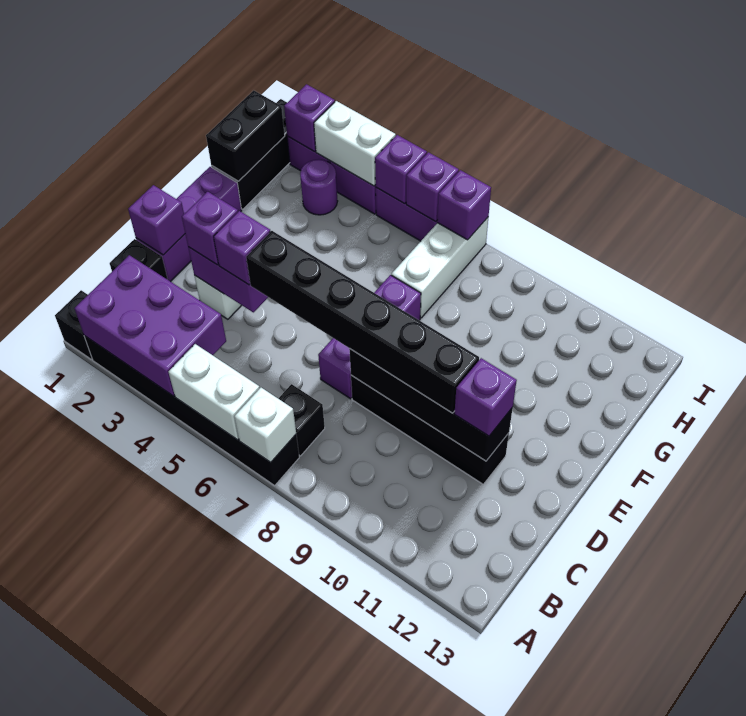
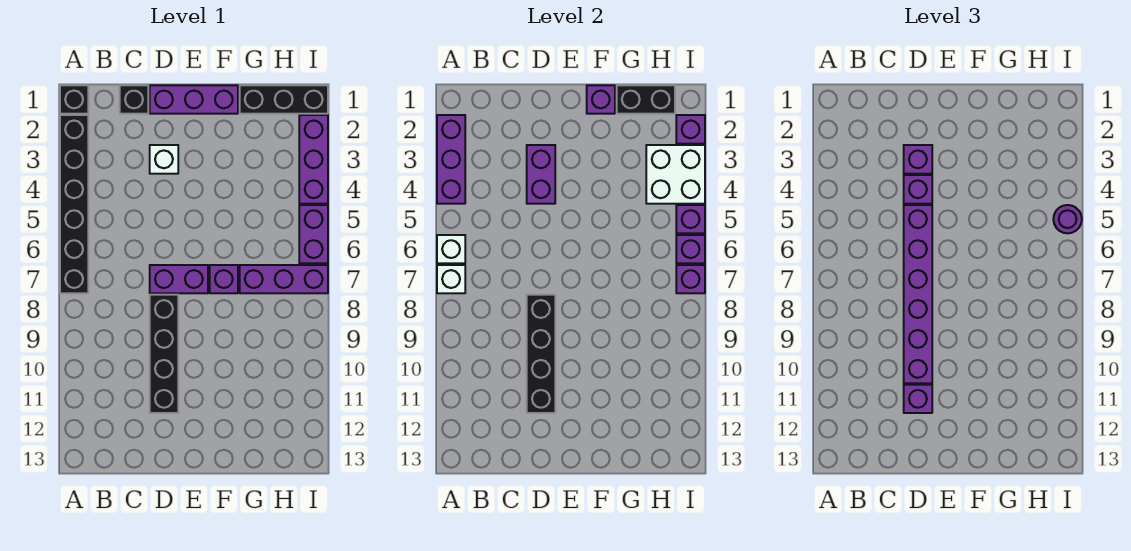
purple 2x3 brick [75,255,226,396] -> purple 1x3 brick [437,115,465,204]
white 1x2 brick [168,344,260,440] -> white 1x1 brick [437,235,465,263]
black 1x1 brick [278,384,325,456] -> none
purple 1x1 brick [128,185,185,255] -> purple 1x1 brick moved to [587,85,615,114]
black 1x6 brick [246,231,479,413] -> purple 1x6 brick [904,205,932,383]
white 1x3 brick [391,218,488,318] -> purple 1x3 brick [240,265,328,293]
purple 1x1 round brick [300,159,338,215] -> purple 1x1 round brick moved to [1053,205,1082,233]
white 1x2 brick [314,101,396,186] -> white 2x2 brick [646,145,705,204]

